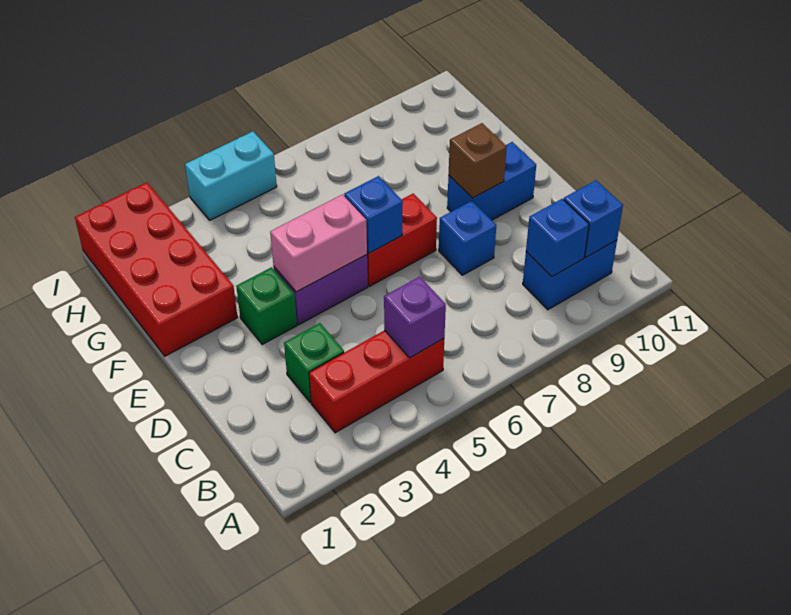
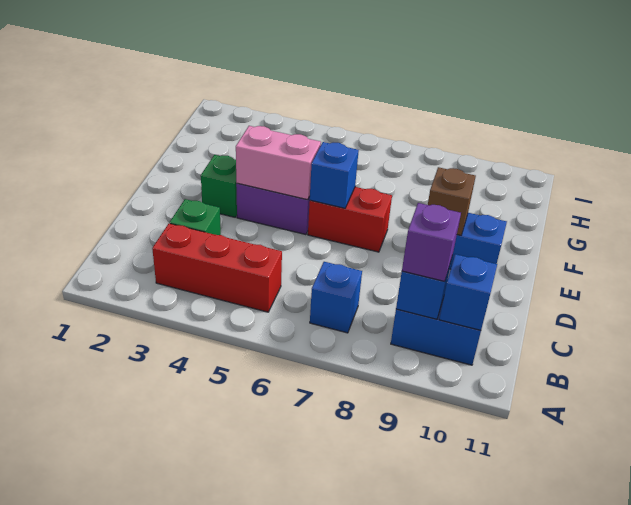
purple 1x1 brick [384,277,446,358] -> purple 1x1 brick moved to [402,203,461,281]
blue 1x1 brick [439,201,496,275] -> blue 1x1 brick moved to [310,262,362,333]
red 2x4 brick [75,182,238,356] -> none
cyan 1x2 brick [185,131,277,220] -> none

